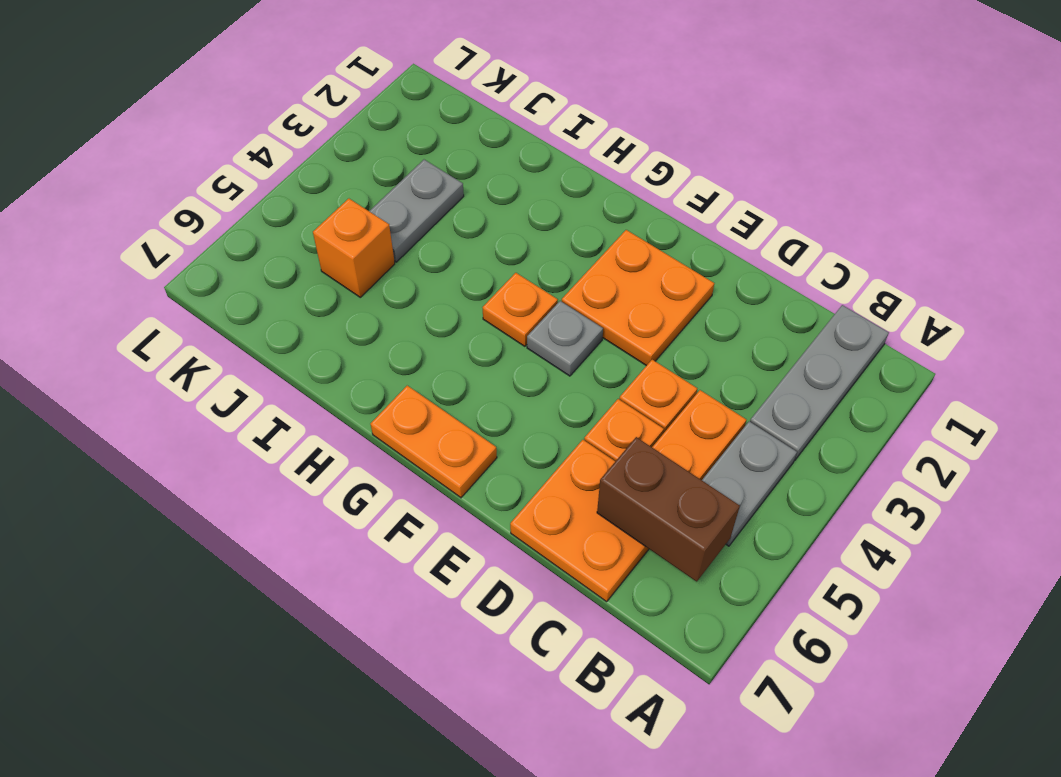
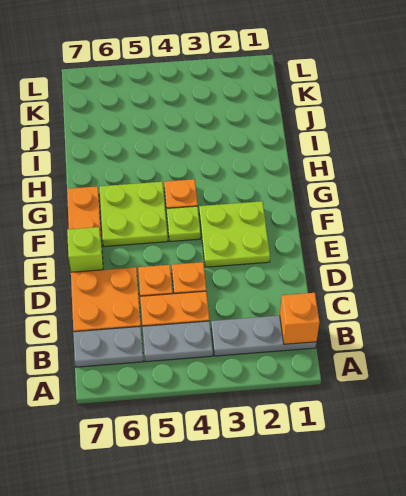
brown 1x2 brick [597,437,740,582] -> none
orange 2x2 plate [562,230,714,366] -> lime 2x2 plate [199,201,270,267]
none -> lime 1x1 brick [67,227,103,272]
grey 1x1 plate [527,301,603,376] -> lime 1x1 plate [167,206,200,242]
none -> lime 2x2 plate [100,182,168,247]
grey 1x2 plate [369,160,464,262] -> grey 1x2 plate moved to [73,326,143,367]
orange 1x1 brick [313,199,395,297] -> orange 1x1 brick moved to [280,293,320,344]

